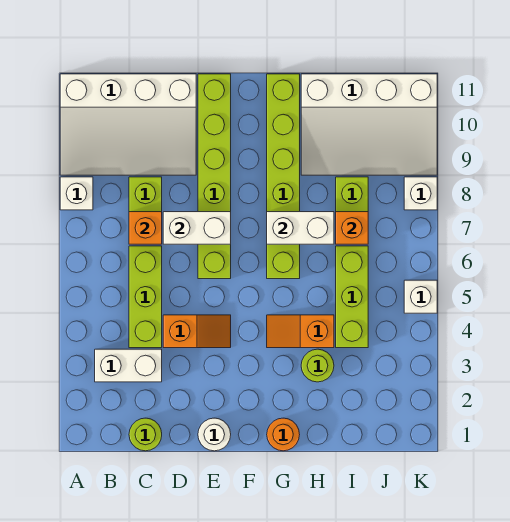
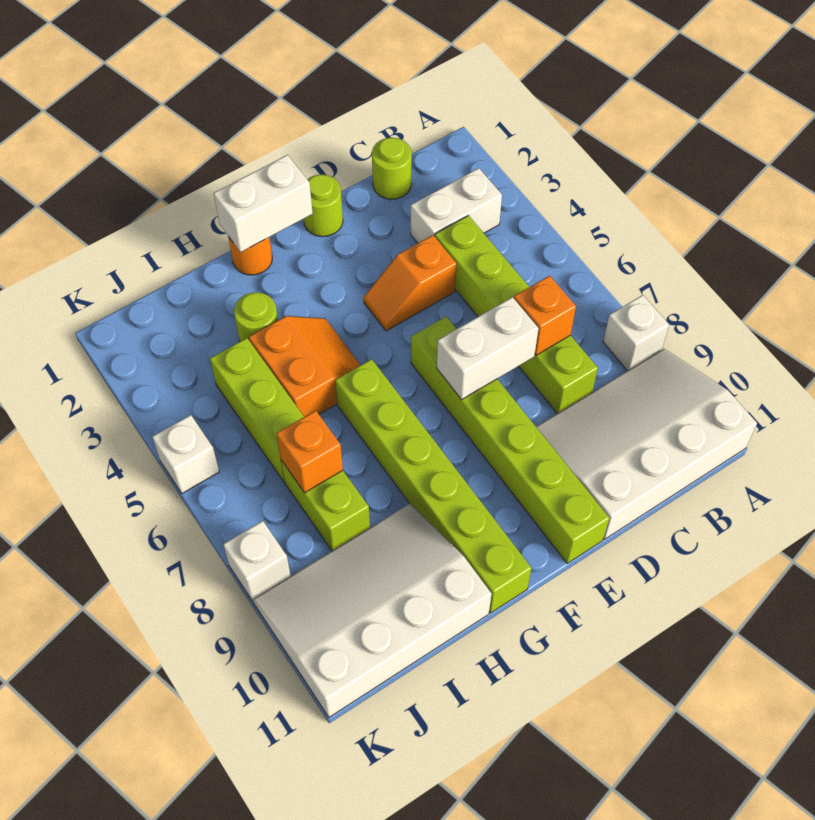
white 1x1 round brick [198,418,231,451] -> lime 1x1 round brick [304,174,343,237]
orange 1x2 slope [267,315,334,348] -> orange 2x2 slope [249,316,360,417]
white 1x2 brick [267,212,334,244] -> white 1x2 brick moved to [214,155,313,252]

